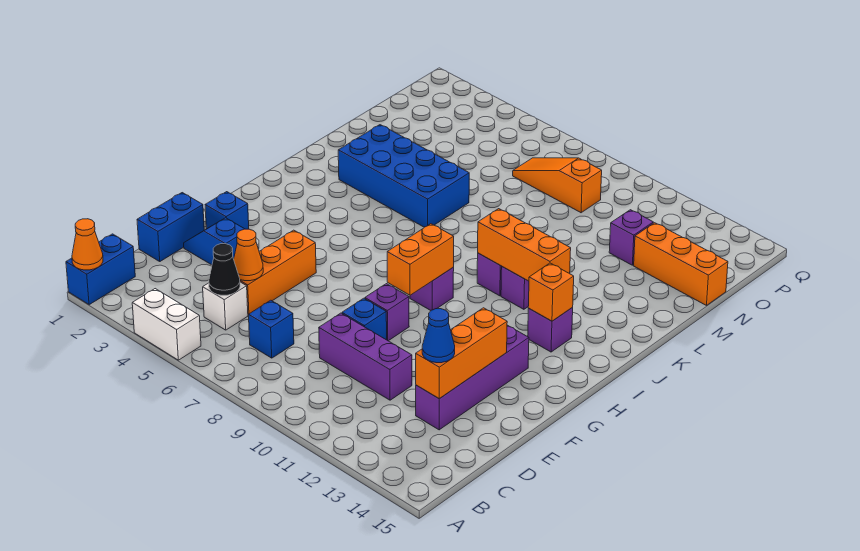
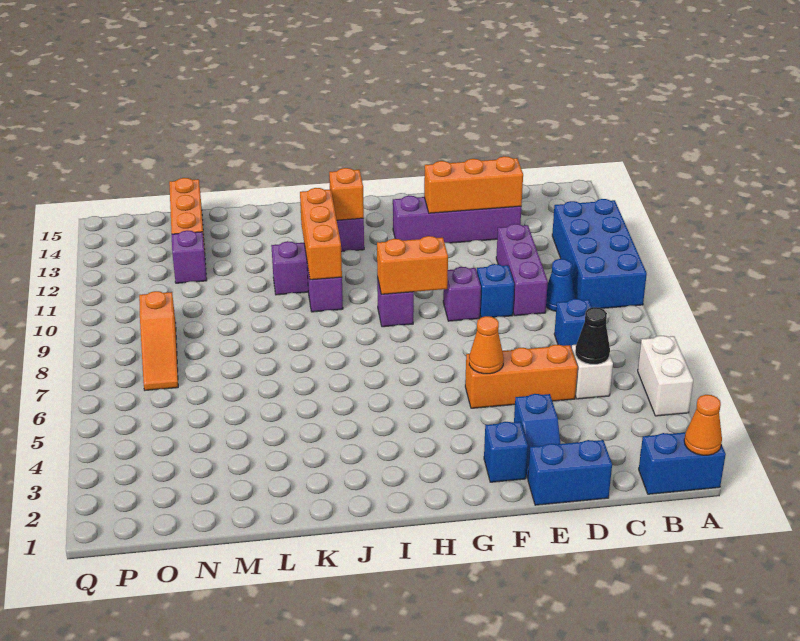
orange 1x1 cone [234,229,263,281] -> orange 1x1 cone moved to [469,316,504,374]
blue 1x1 cone [422,309,455,363] -> blue 1x1 cone moved to [546,259,575,311]
blue 2x4 brick [338,125,469,227] -> blue 2x4 brick moved to [552,199,647,308]

